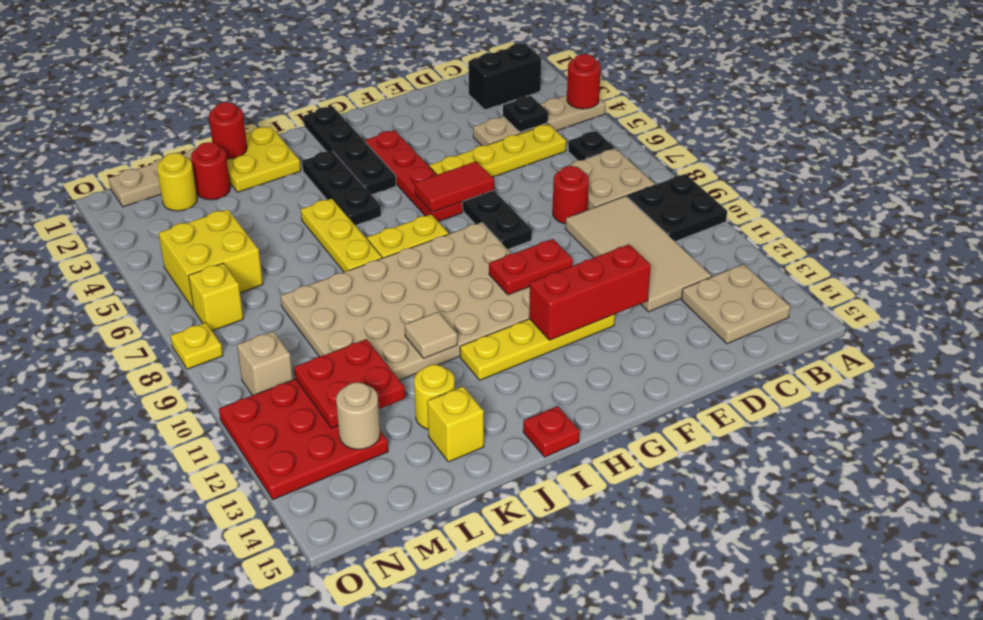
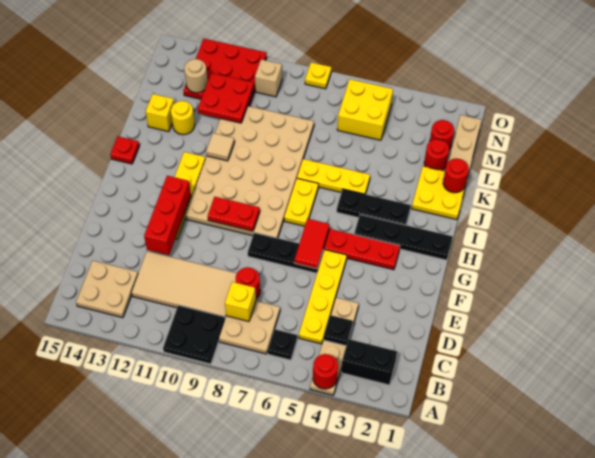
black 1x2 brick [468,43,541,110] -> black 1x2 brick turned to [341,339,397,385]
red 1x2 plate [489,239,573,295] -> red 1x2 plate turned to [208,197,260,231]
yellow 1x1 round brick [157,153,197,211] -> red 1x1 round brick [430,120,454,150]
yellow 1x1 brick [189,263,243,331] -> yellow 1x1 brick moved to [225,282,256,321]

